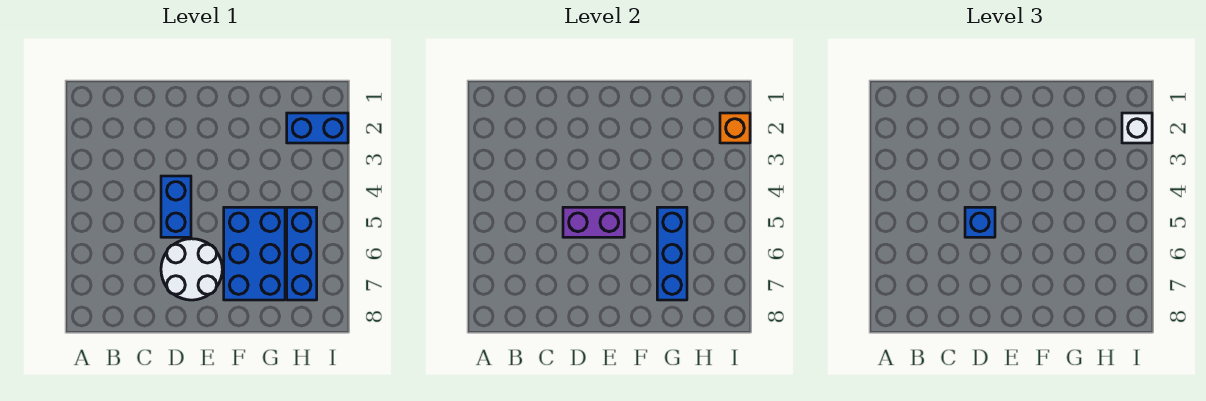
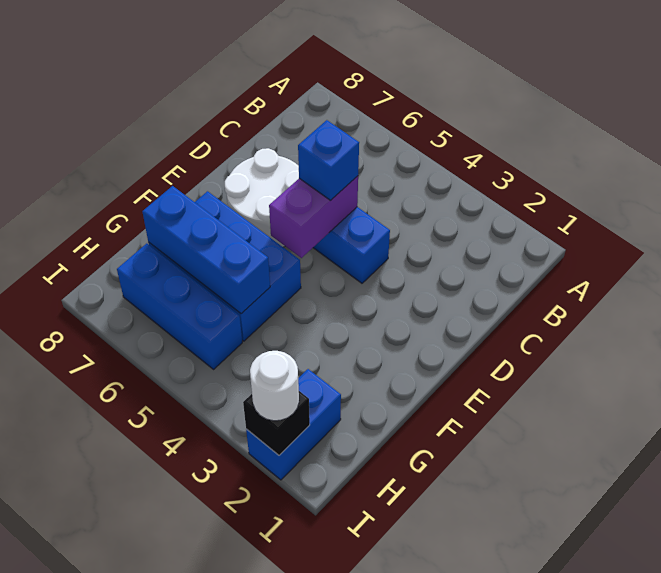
orange 1x1 brick [720,113,750,143] -> black 1x1 brick [243,391,310,455]
white 1x1 brick [1122,113,1152,143] -> white 1x1 round brick [250,351,299,421]

